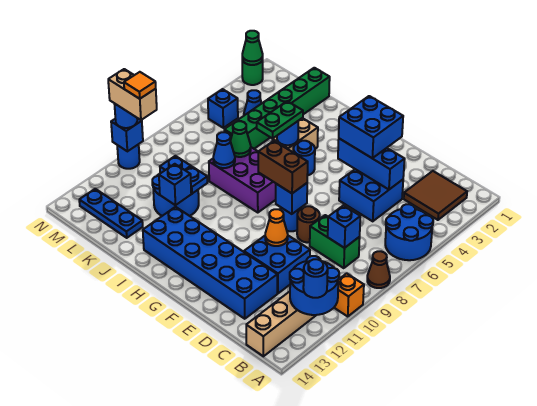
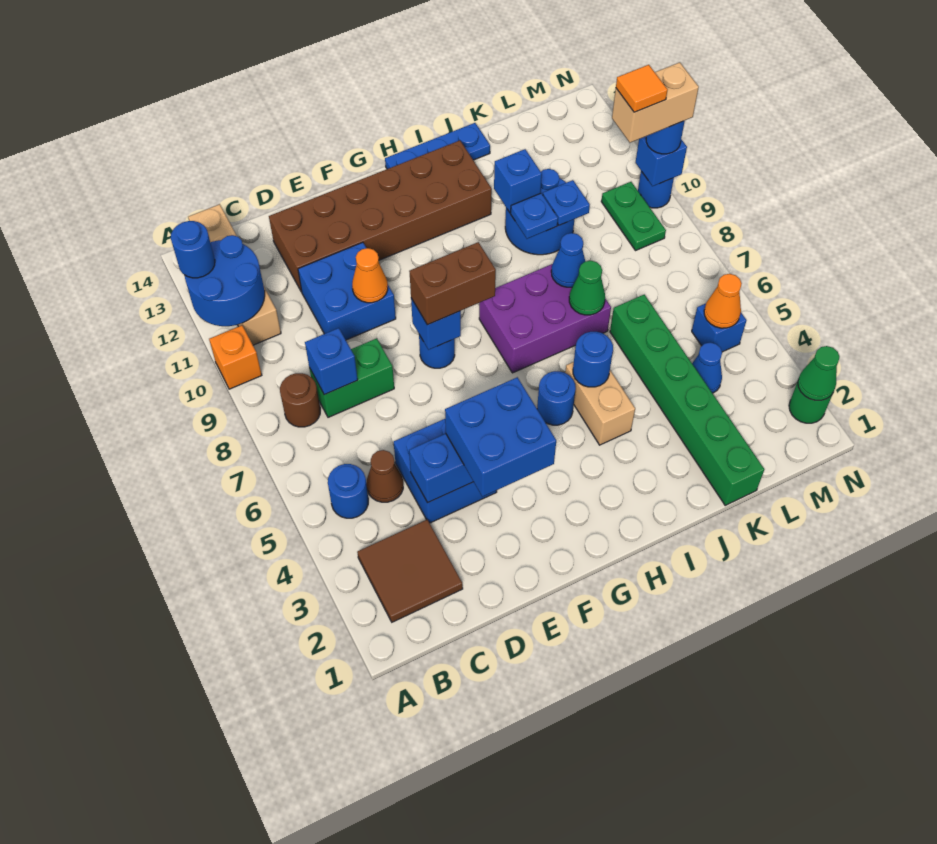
blue 2x2 round brick [385,204,433,260] -> blue 1x1 round brick [328,464,368,518]
brown 1x1 cone [367,251,390,288] -> brown 1x1 cone moved to [366,450,403,502]
blue 2x6 brick [143,207,277,319] -> brown 2x6 brick [269,140,492,292]
brown 1x1 round brick [297,206,320,243] -> brown 1x1 round brick moved to [280,373,320,427]
green 1x2 plate [257,101,303,139] -> green 1x2 plate moved to [601,182,666,250]
blue 1x3 plate [79,189,143,238] -> blue 1x3 plate moved to [385,123,490,169]
none -> orange 1x1 cone [704,274,742,328]

